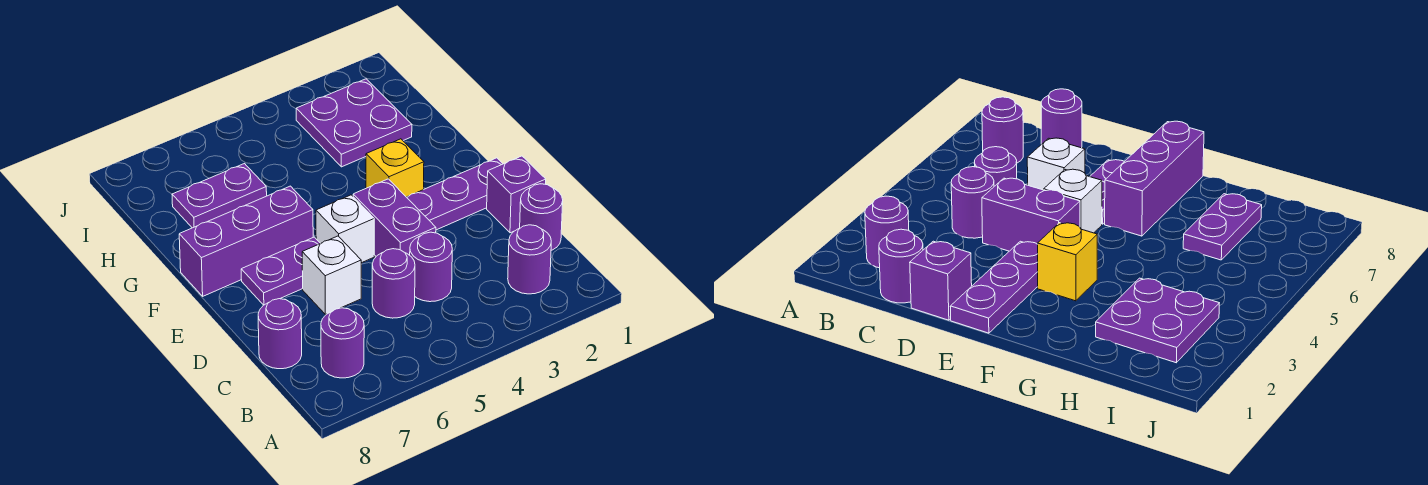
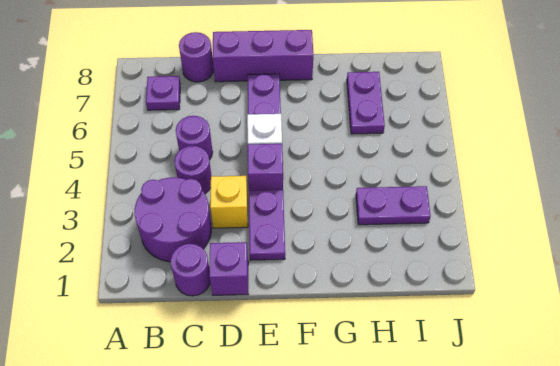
purple 1x1 round brick [508,225,551,294] -> purple 2x2 round brick [135,177,212,262]
purple 1x1 round brick [321,308,364,378] -> purple 1x1 plate [146,76,180,110]
purple 1x2 brick [353,179,436,256] -> purple 1x1 brick [248,144,283,190]
white 1x1 brick [302,236,361,315] -> none
purple 1x3 plate [407,158,503,230] -> purple 1x2 plate [249,190,285,260]
yellow 1x1 brick [366,139,424,197] -> yellow 1x1 brick moved to [210,176,248,228]
purple 1x3 brick [179,186,313,296] -> purple 1x3 brick turned to [212,30,313,82]
purple 2x2 plate [296,79,412,167] -> purple 1x2 plate [356,186,431,225]

